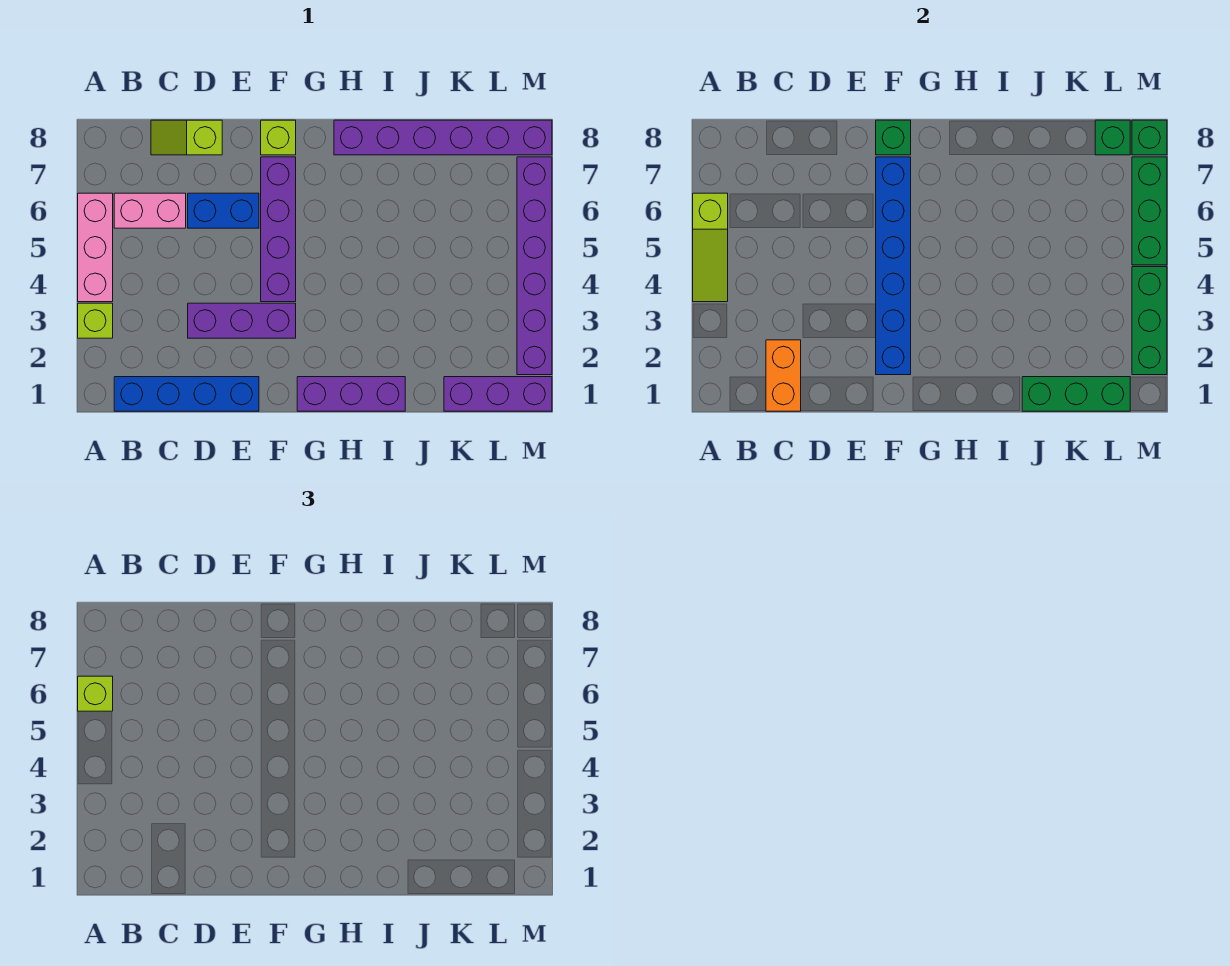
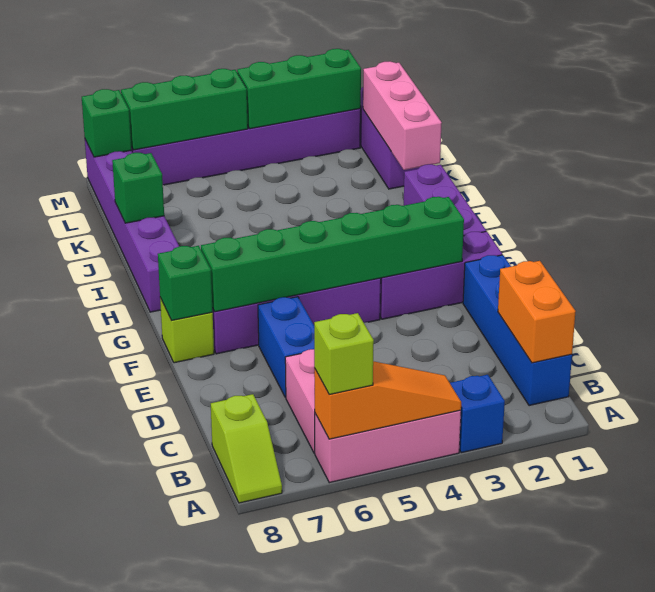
lime 1x1 brick [78,303,113,338] -> blue 1x1 brick [450,375,505,453]
lime 1x3 slope [693,193,728,302] -> orange 1x3 slope [314,361,461,439]
orange 1x2 brick [766,340,801,411] -> orange 1x2 brick turned to [498,261,576,363]
lime 1x2 slope [151,120,222,155] -> lime 1x2 slope moved to [211,394,282,503]
purple 1x3 brick [188,303,296,338] -> purple 1x3 brick turned to [380,231,502,319]
blue 1x6 brick [876,157,911,375] -> green 1x6 brick [201,197,464,312]
green 1x3 brick [1022,377,1130,411] -> pink 1x3 brick [363,61,442,170]
green 1x1 brick [1095,120,1130,155] -> green 1x1 brick moved to [112,153,164,223]

